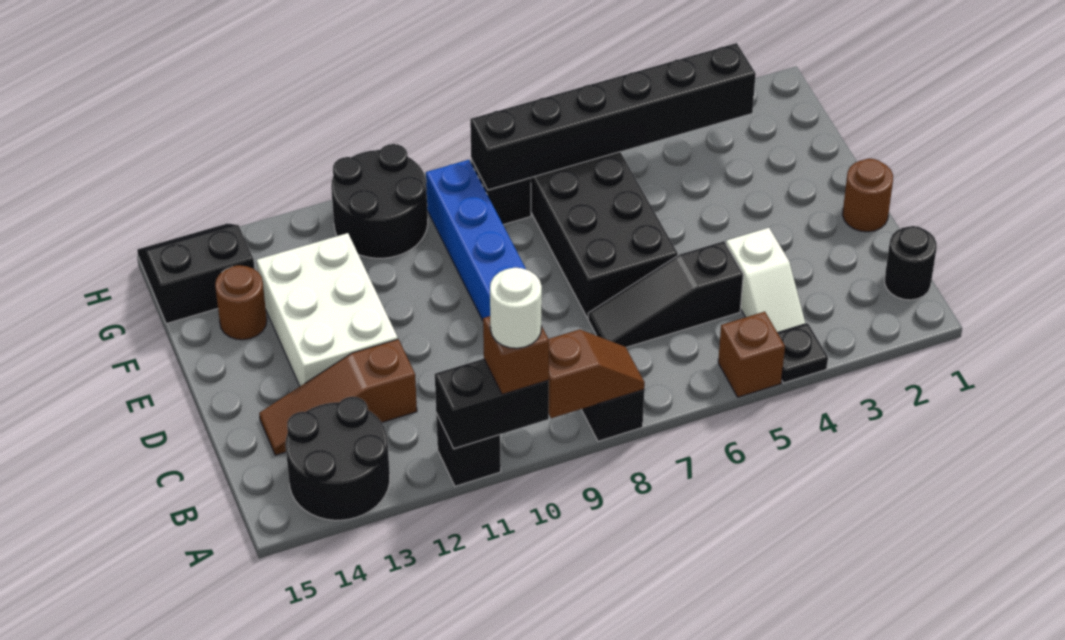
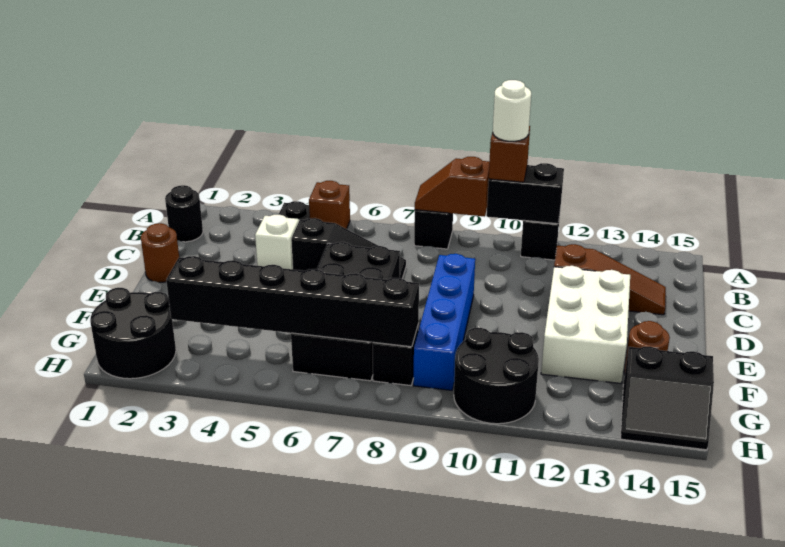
black 2x2 round brick [285,397,390,520] -> black 2x2 round brick moved to [90,288,176,379]

